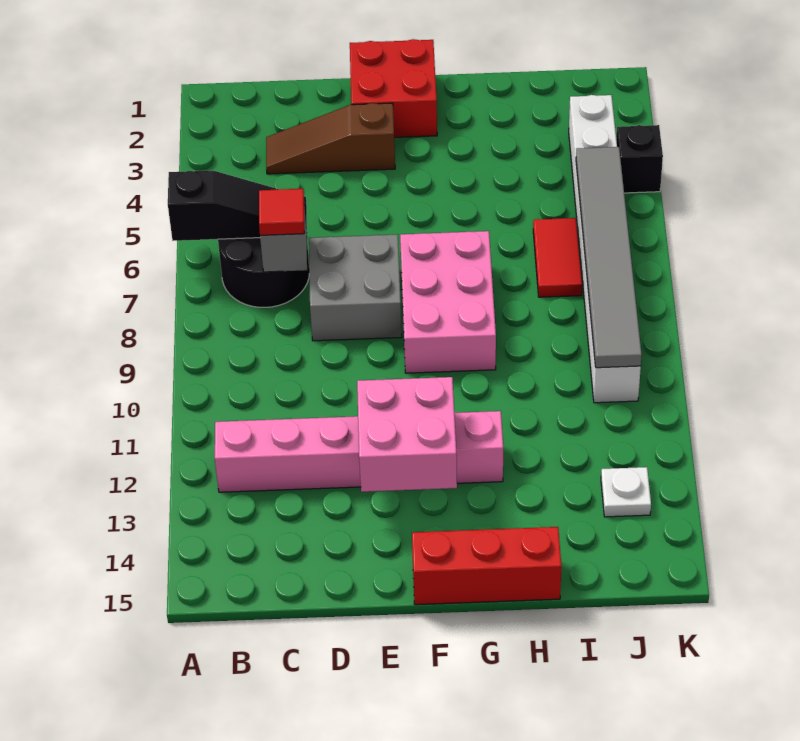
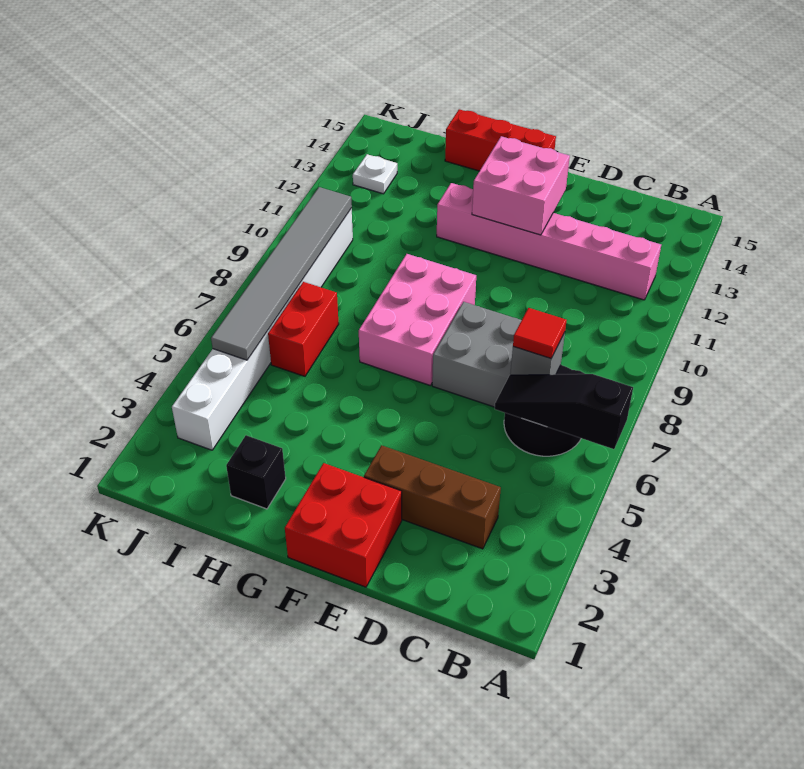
brown 1x3 slope [266,103,395,174] -> brown 1x3 brick [364,445,501,549]
red 1x2 tile [533,218,582,297] -> red 1x2 brick [268,282,339,376]
black 1x1 brick [616,125,663,193] -> black 1x1 brick moved to [226,435,286,509]

